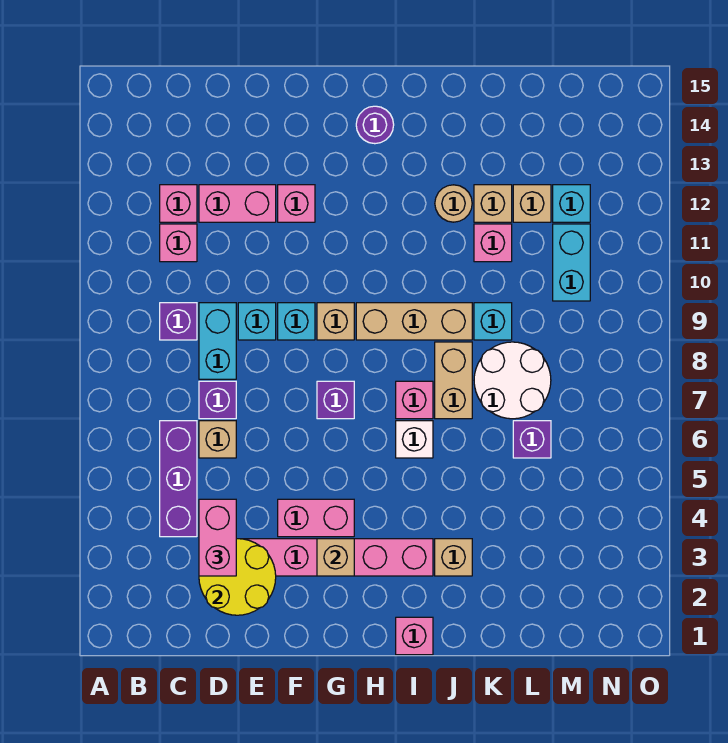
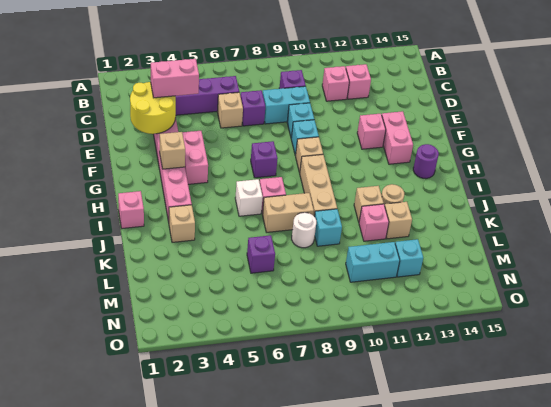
pink 1x2 brick [199,185,276,222] -> pink 1x2 brick moved to [382,111,413,164]
white 2x2 round brick [474,342,551,419] -> white 1x1 round brick [292,213,316,248]
tan 1x1 brick [513,185,551,222] -> tan 1x1 brick moved to [354,186,384,222]

